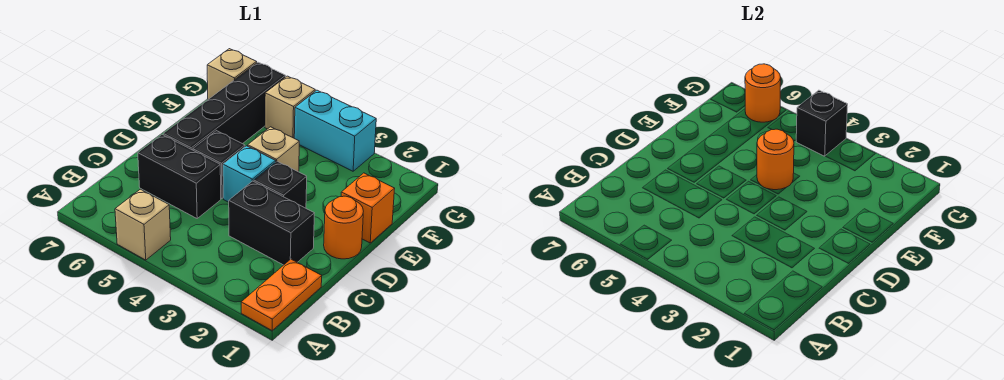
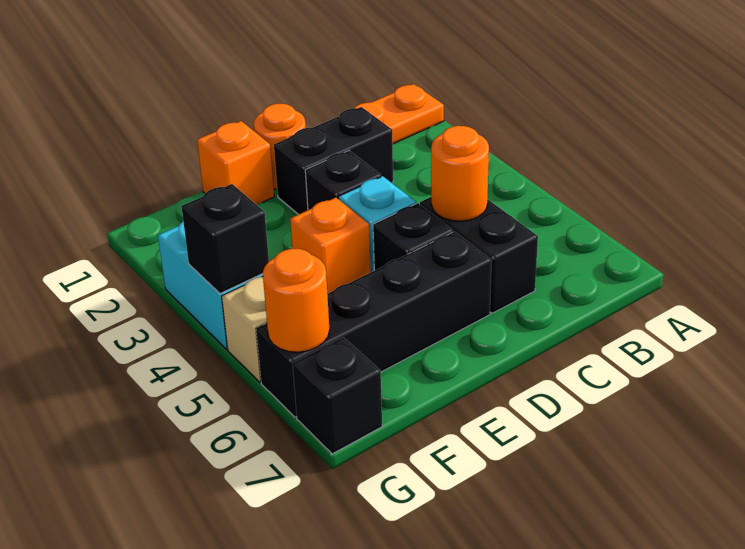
tan 1x1 brick [115,189,171,260] -> none
black 1x2 brick [229,181,314,265] -> black 1x2 brick turned to [274,107,393,215]
tan 1x1 brick [248,127,299,172] -> orange 1x1 brick [290,198,371,294]
orange 1x1 round brick [757,129,794,190] -> orange 1x1 round brick moved to [431,126,489,221]
tan 1x1 brick [207,49,257,99] -> black 1x1 brick [292,337,382,454]

